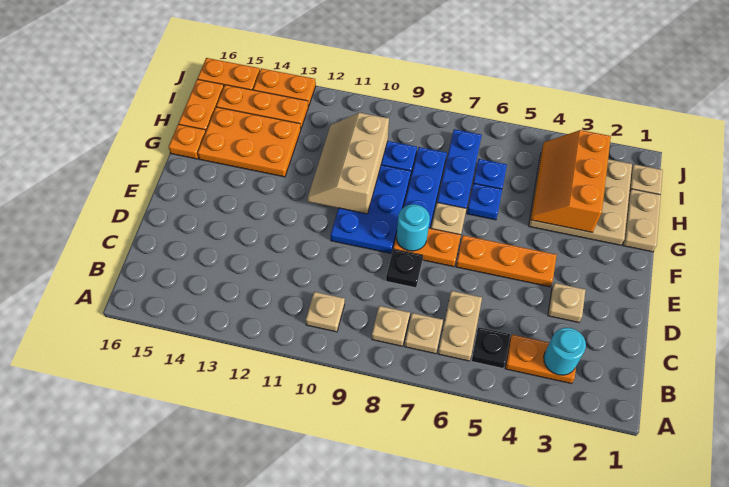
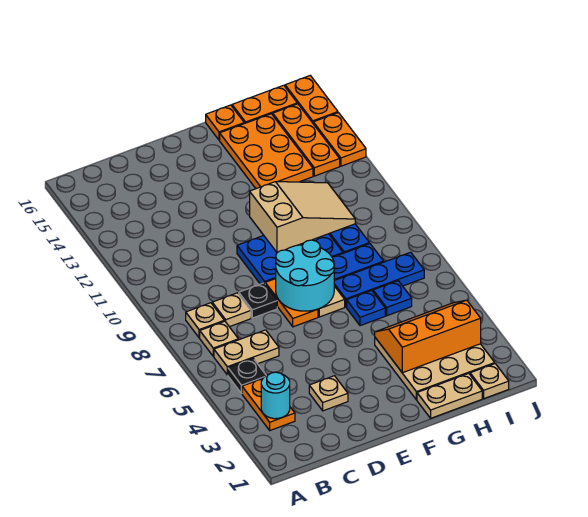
tan 1x1 plate [306,292,345,332] -> tan 1x1 plate moved to [212,293,251,327]
orange 1x3 plate [456,235,557,287] -> none
cyan 1x1 round brick [396,204,430,251] -> cyan 2x2 round brick [276,240,334,311]
tan 2x3 slope [308,113,389,214] -> tan 2x3 slope turned to [250,182,355,253]

